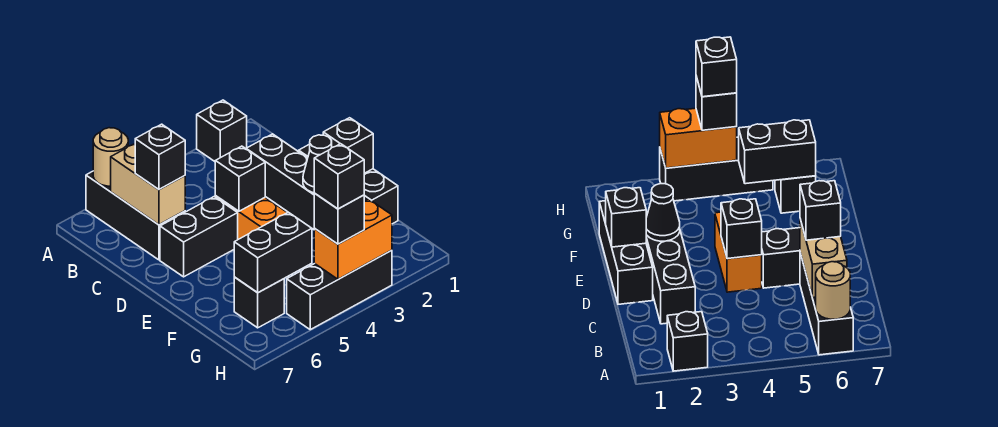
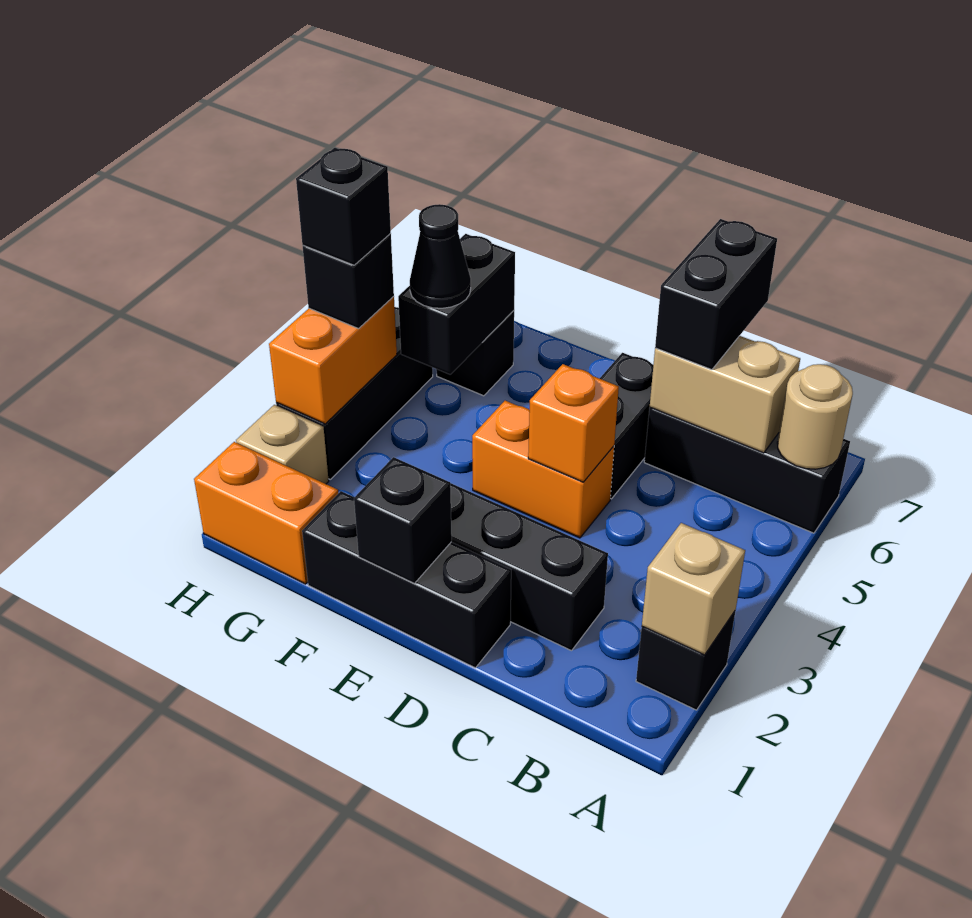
none -> tan 1x1 brick [642,523,745,655]
black 1x1 brick [135,124,185,189] -> black 1x2 brick [655,219,777,370]
black 1x1 brick [215,146,265,211] -> orange 1x1 brick [528,364,619,482]
black 1x1 cone [303,135,332,193] -> black 1x1 cone moved to [410,204,471,308]
none -> orange 1x2 brick [194,442,338,584]
none -> tan 1x1 brick [236,405,329,484]

